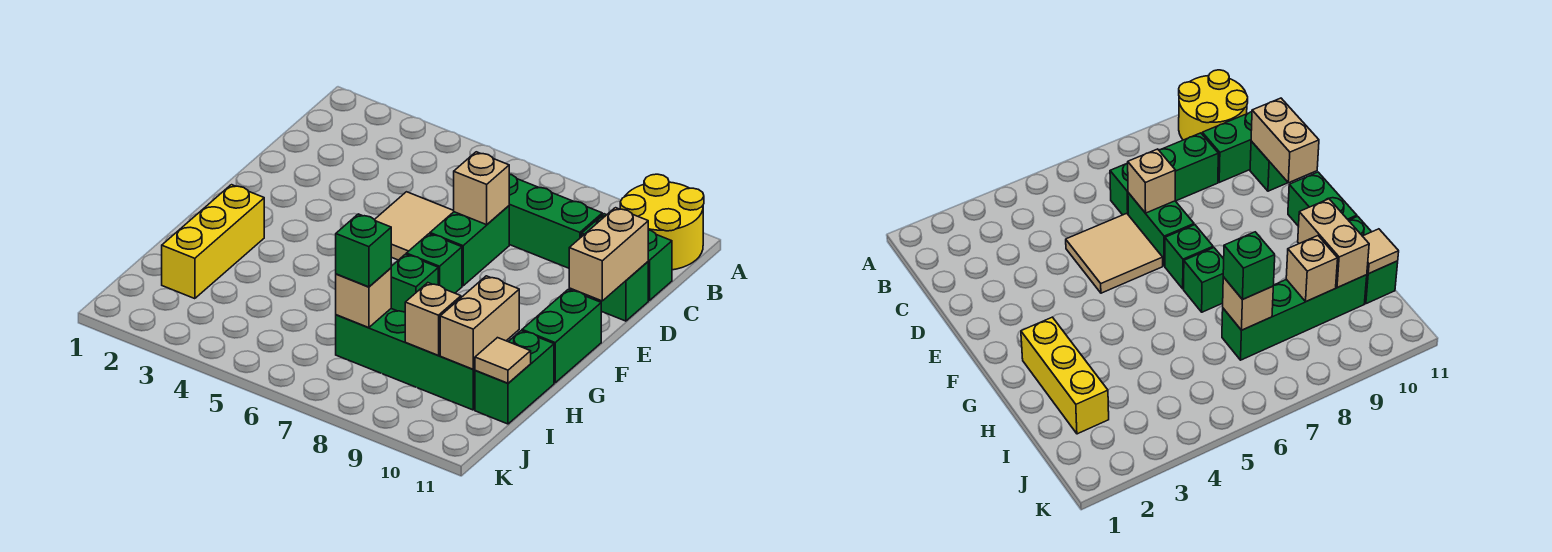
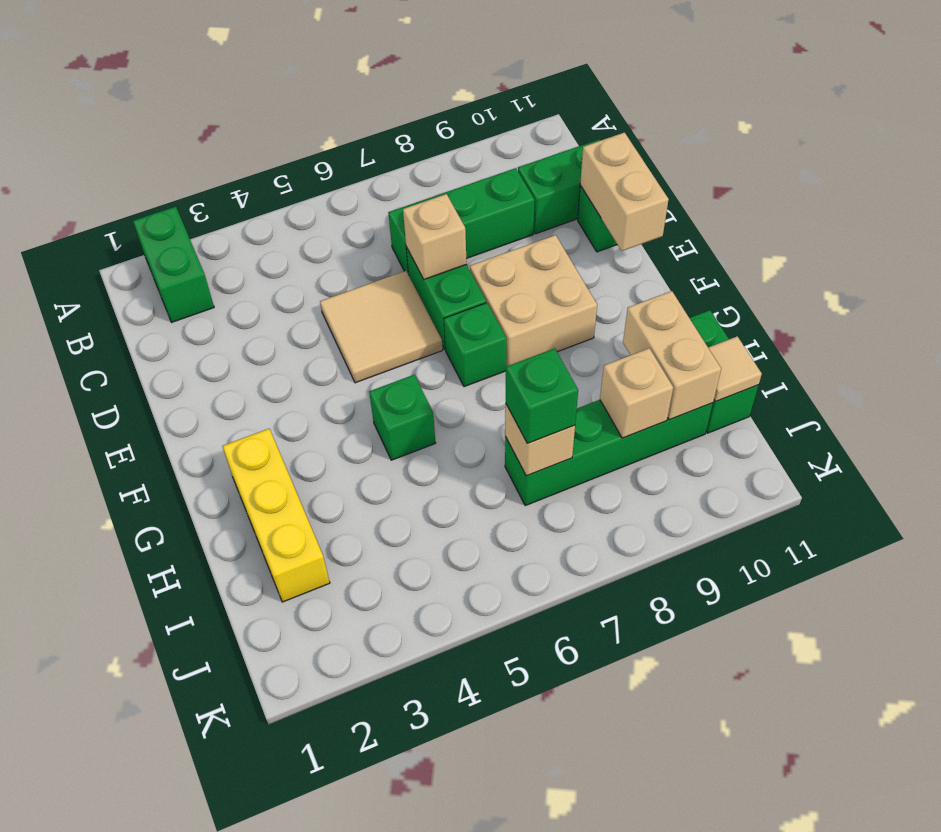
yellow 2x2 round brick [620,174,704,270] -> none
none -> tan 2x2 brick [470,235,597,366]
green 1x2 brick [522,289,601,383] -> green 1x2 brick moved to [133,207,214,322]
green 1x1 brick [391,254,438,312] -> green 1x1 brick moved to [369,375,435,460]

